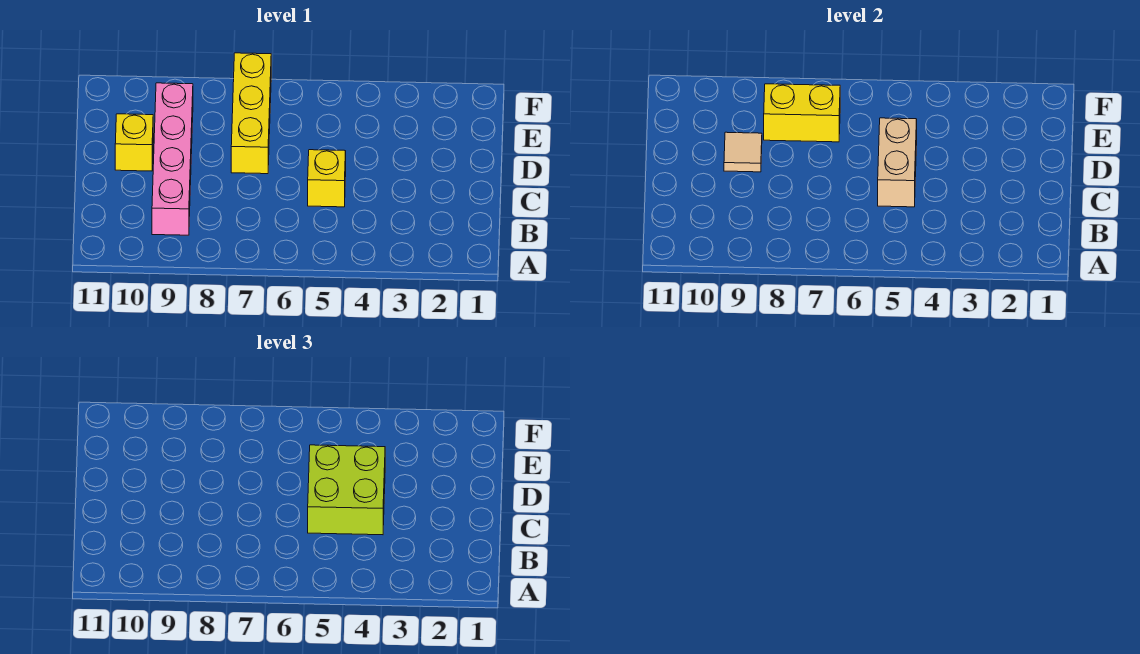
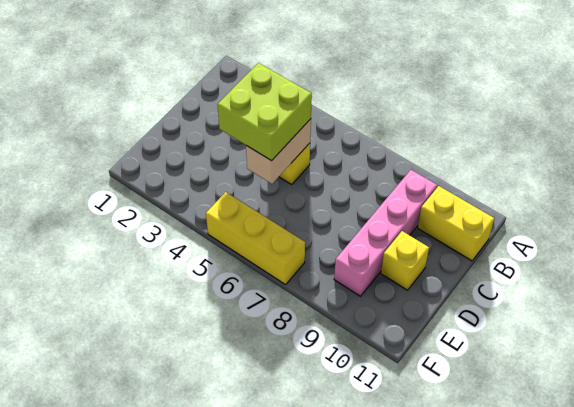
yellow 1x3 brick [231,53,271,174] -> yellow 1x3 brick turned to [206,192,305,285]
tan 1x1 tile [724,132,762,172] -> none
yellow 1x2 brick [764,84,840,142] -> yellow 1x2 brick moved to [418,186,494,261]

